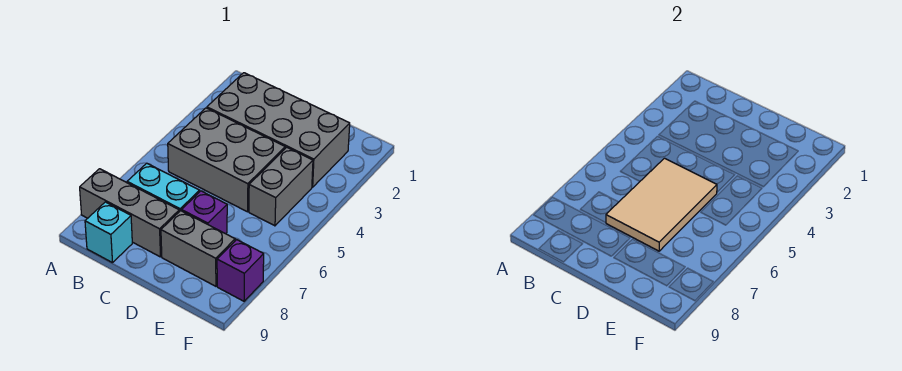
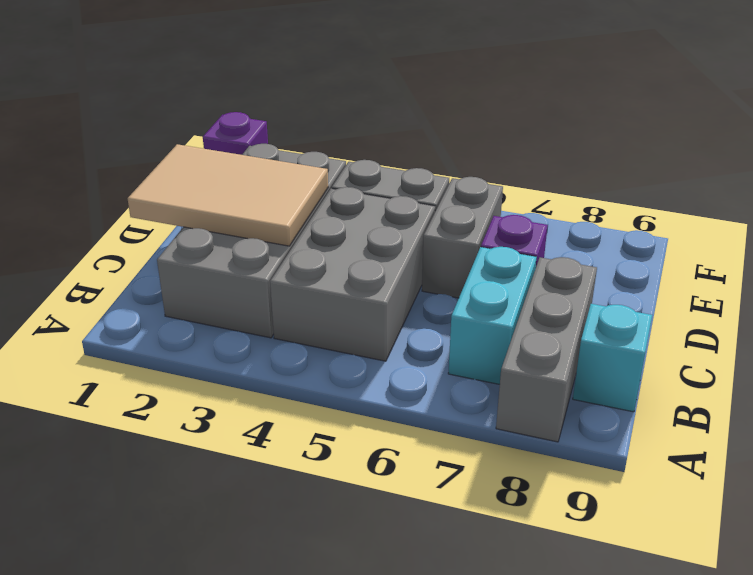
tan 2x3 tile [606,158,717,251] -> tan 2x3 tile moved to [128,144,328,246]
grey 1x2 brick [161,211,235,286] -> grey 1x2 brick moved to [422,177,503,298]
purple 1x1 brick [217,240,264,301] -> purple 1x1 brick moved to [203,112,268,155]

